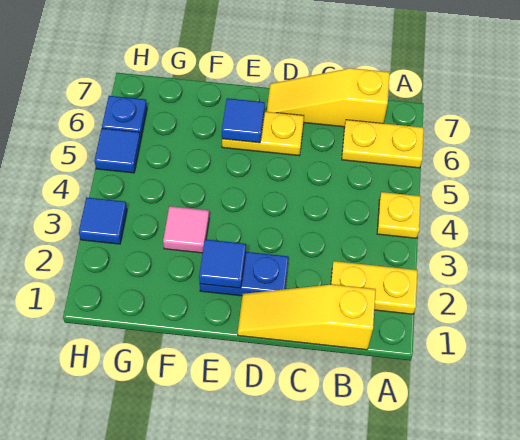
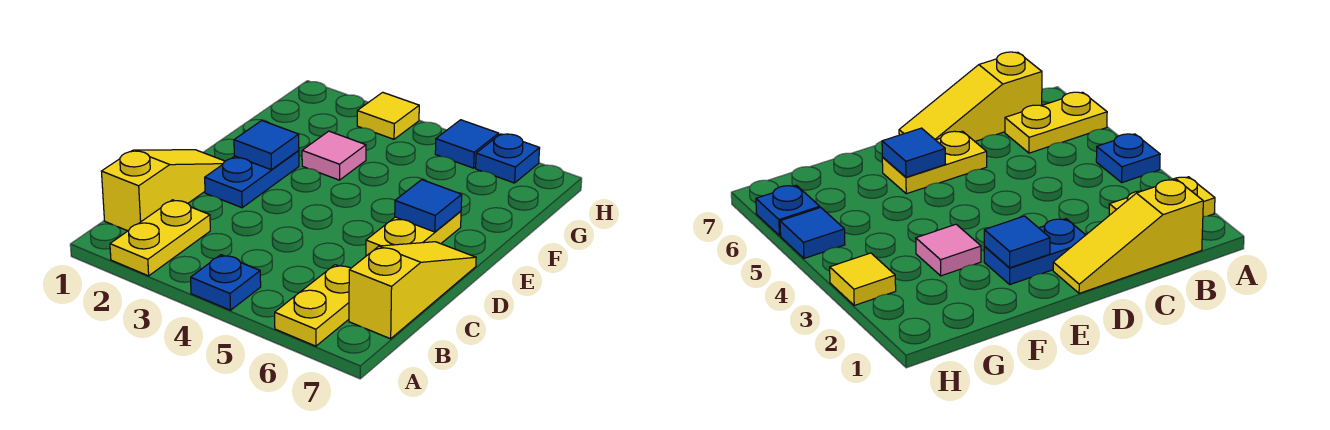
yellow 1x1 plate [377,192,421,238] -> blue 1x1 plate [191,255,261,310]
blue 1x1 tile [79,197,127,244] -> yellow 1x1 tile [357,92,419,139]

